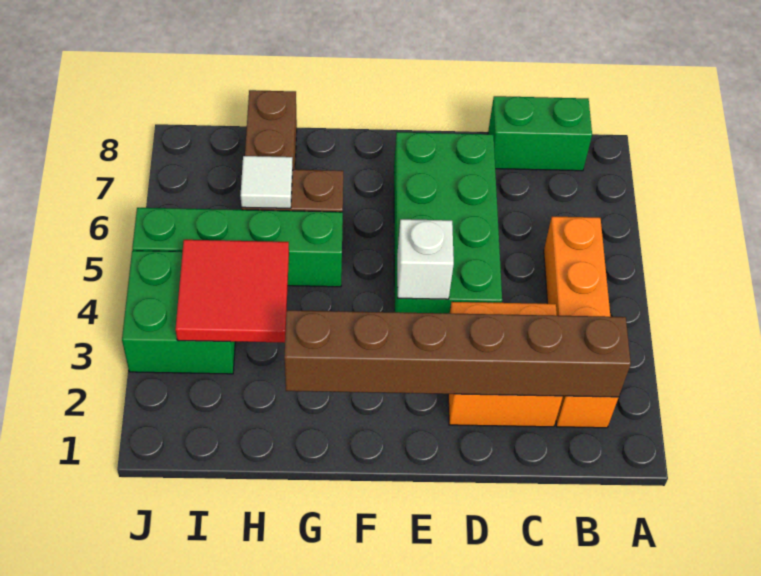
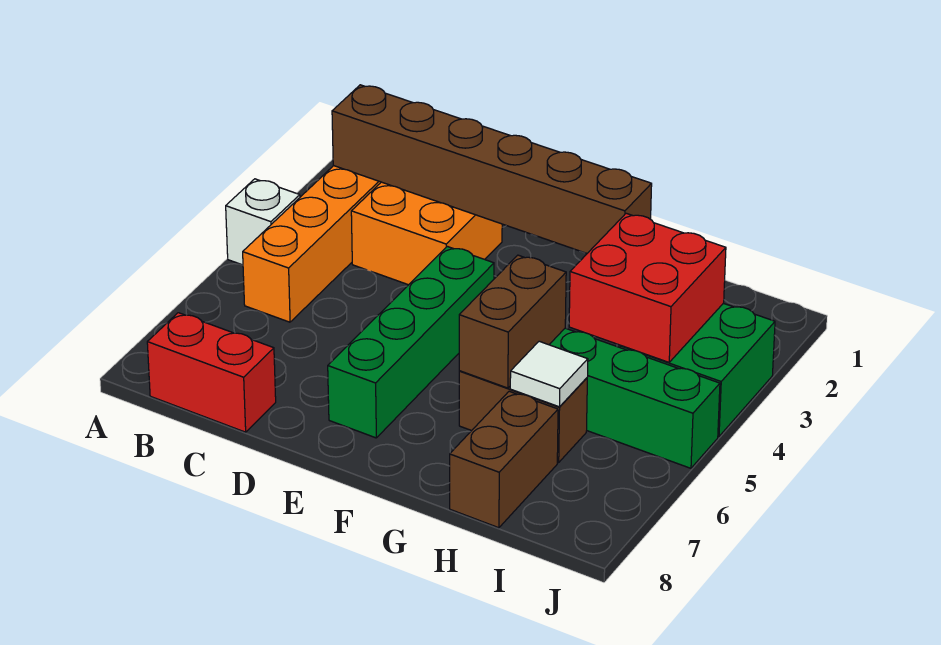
green 1x2 brick [488,96,592,171] -> red 1x2 brick [147,313,276,432]
green 2x4 brick [394,132,502,313] -> green 1x4 brick [328,246,494,438]
white 1x1 brick [397,219,454,299] -> white 1x1 brick moved to [226,179,300,265]
none -> brown 1x2 brick [459,255,566,388]
red 2x2 tile [176,240,289,343] -> red 2x2 brick [569,213,726,362]

